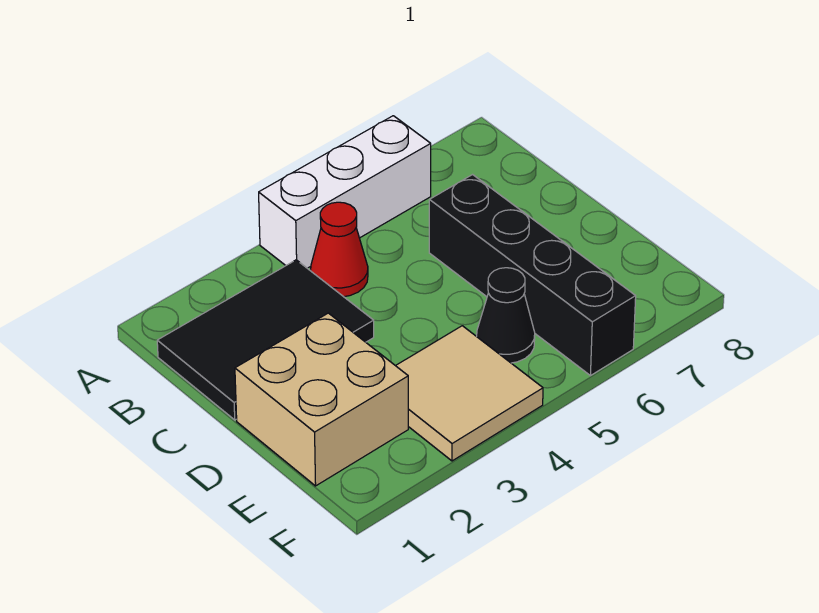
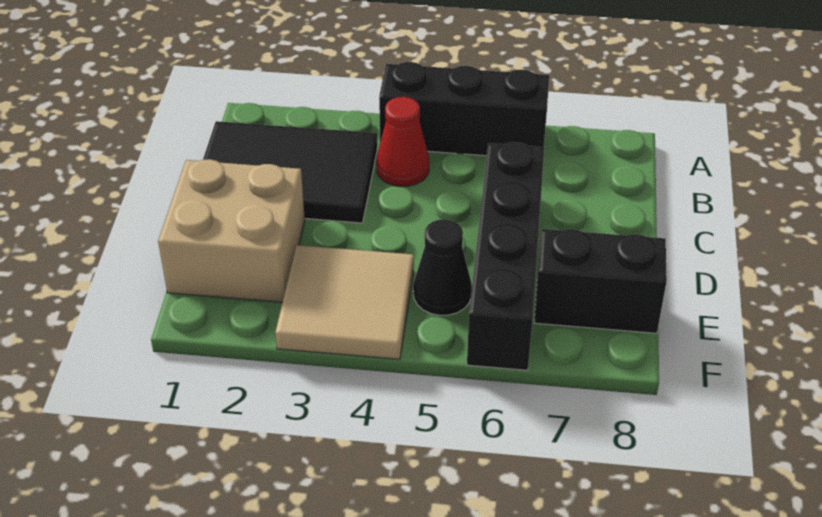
white 1x3 brick [259,116,431,268] -> black 1x3 brick [379,62,549,156]
none -> black 1x2 brick [534,229,667,333]

